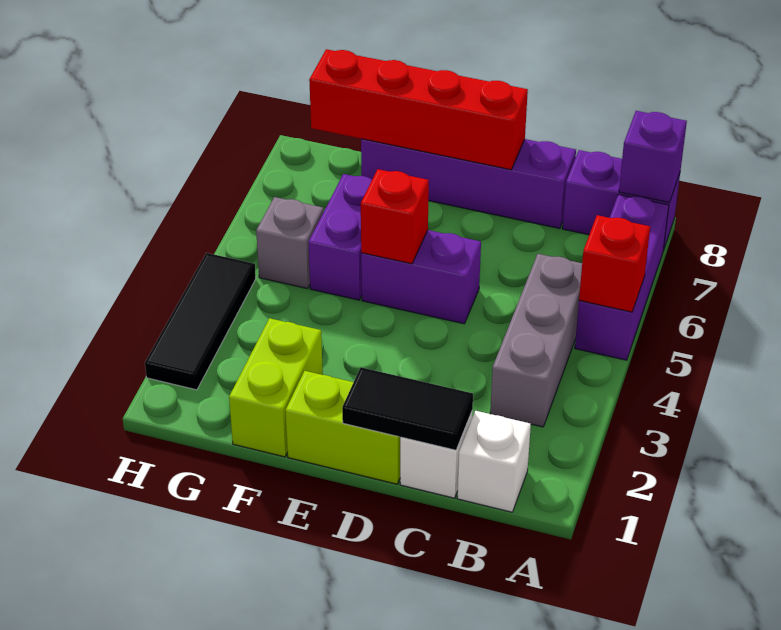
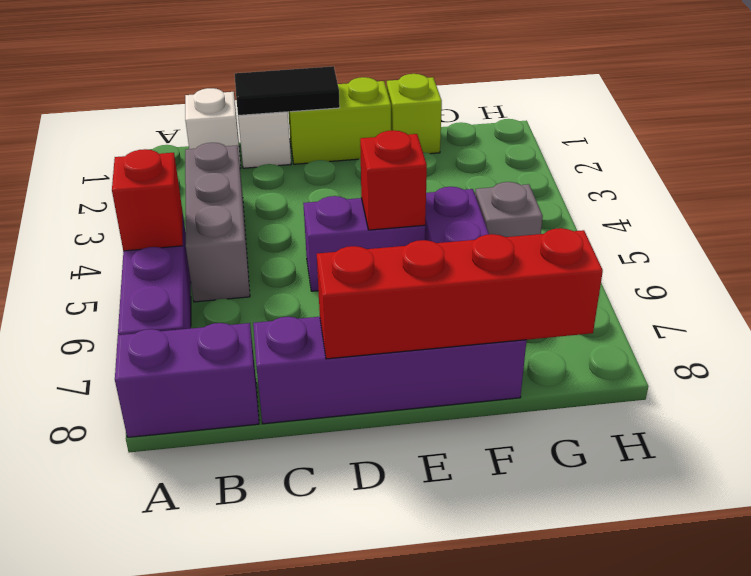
purple 1x1 brick [619,111,687,203] -> none
lime 1x2 brick [229,318,323,457] -> lime 1x1 brick [387,74,442,154]
black 1x3 tile [145,253,256,390] -> none

